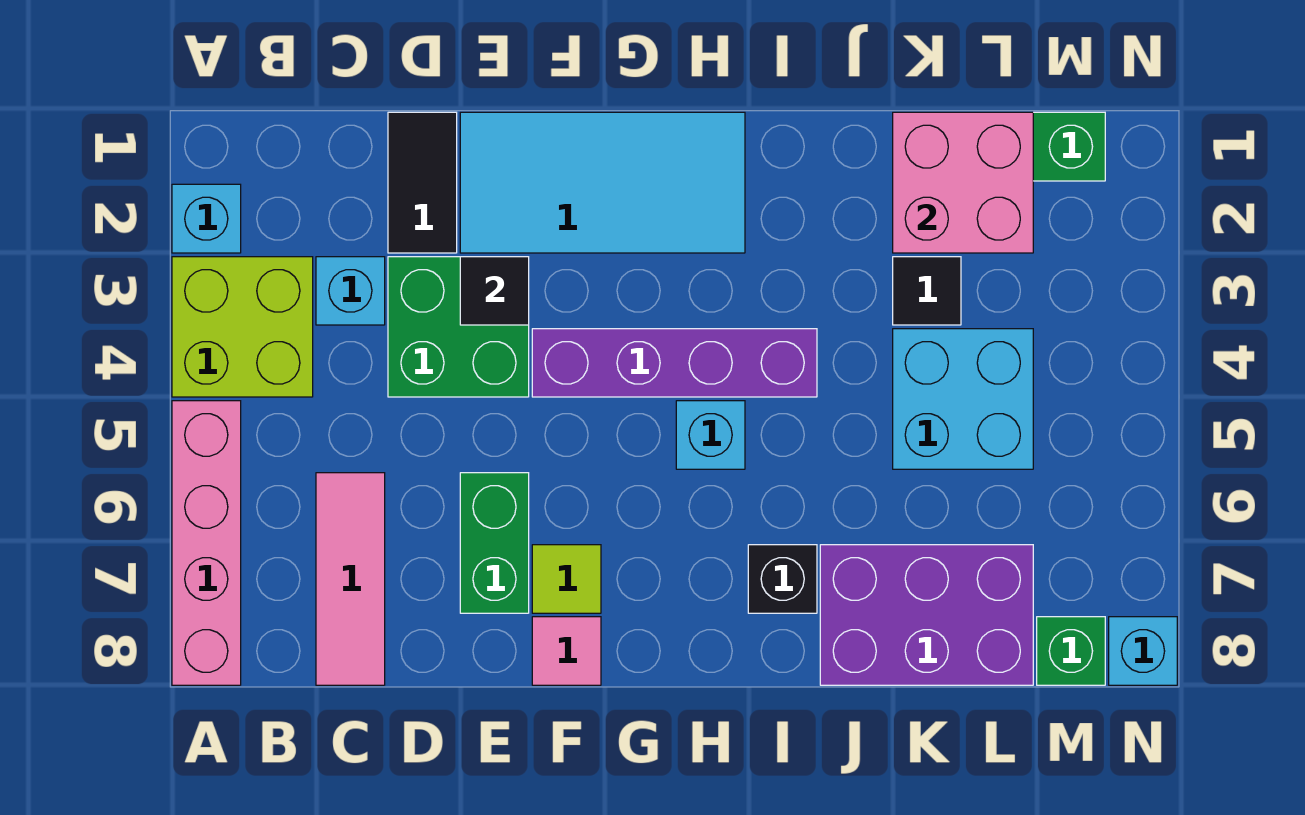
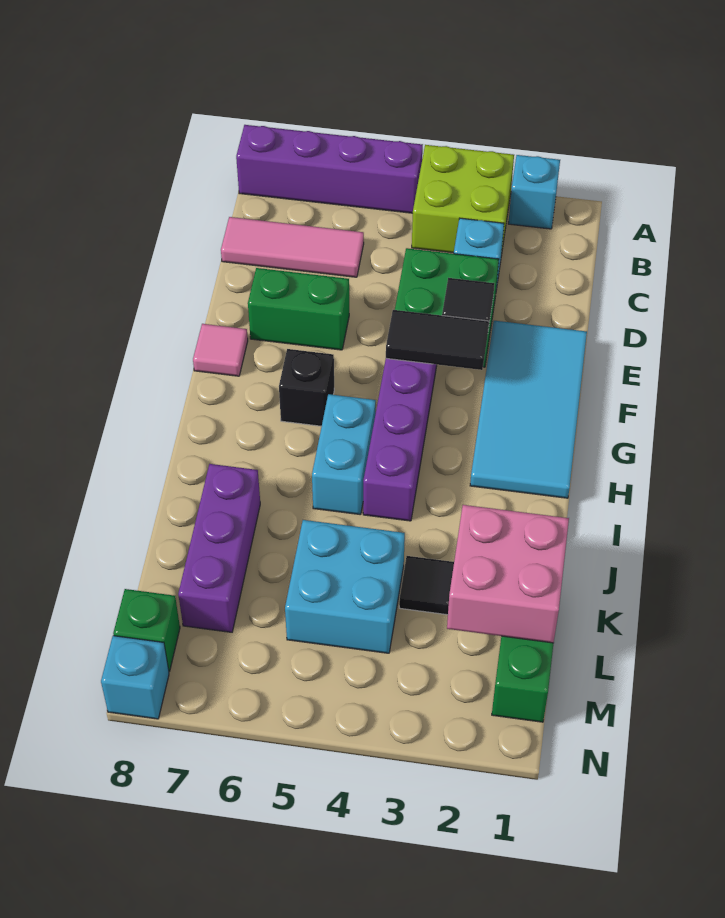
pink 1x4 brick [172,401,241,685] -> purple 1x4 brick [236,125,423,213]
black 1x2 tile [388,112,457,253] -> black 1x2 tile moved to [386,310,489,370]
lime 1x1 tile [532,545,601,613] -> none
cyan 1x1 brick [676,401,745,469] -> cyan 1x2 brick [312,394,376,515]
black 1x1 brick [748,545,817,613] -> black 1x1 brick moved to [279,349,334,426]
purple 2x3 brick [820,545,1033,685] -> purple 1x3 brick [178,464,260,632]

